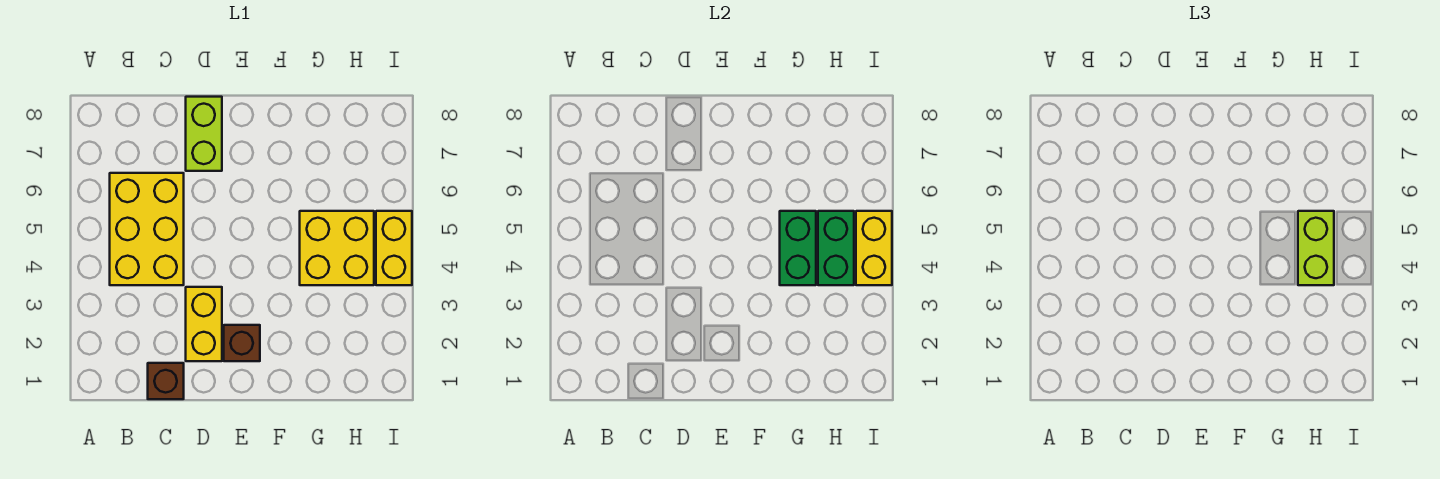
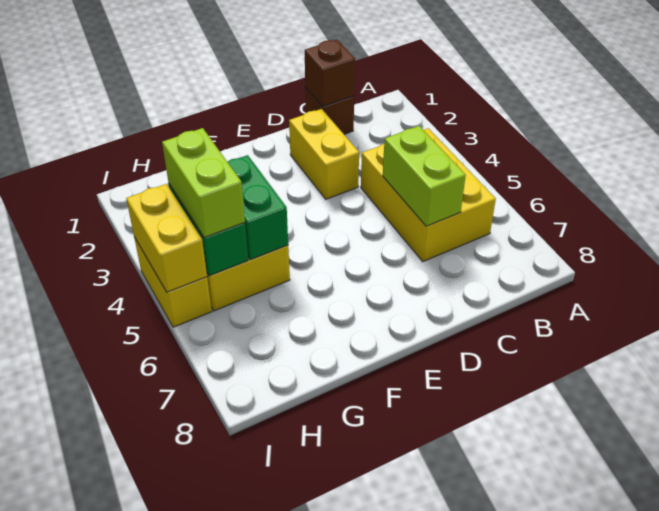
lime 1x2 brick [186,97,222,171] -> lime 1x2 brick moved to [383,126,466,226]
brown 1x1 brick [224,325,260,361] -> brown 1x1 brick moved to [305,39,355,107]

